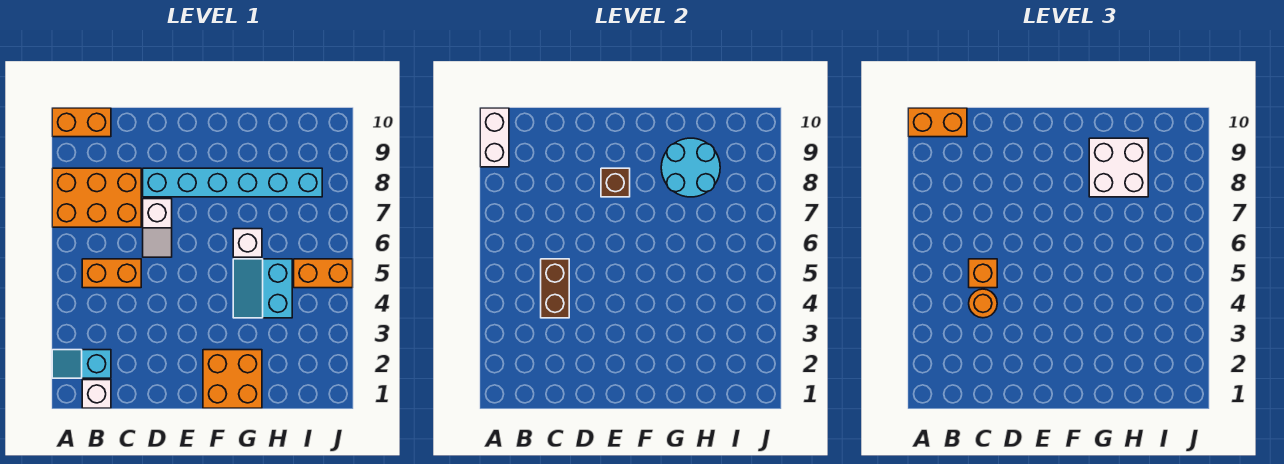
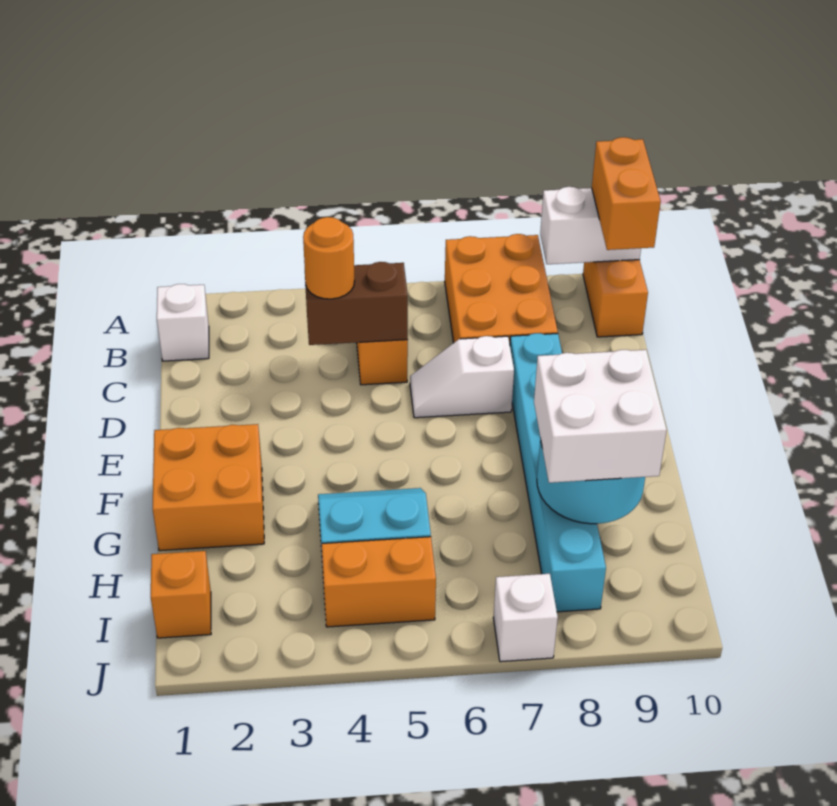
cyan 1x2 slope [52,350,111,378] -> none
orange 1x1 brick [969,259,997,288] -> orange 1x1 brick moved to [151,551,211,638]
brown 1x1 brick [601,168,630,197] -> none
white 1x1 brick [233,229,262,257] -> white 1x1 brick moved to [493,574,558,662]
orange 1x2 brick [294,259,353,288] -> orange 1x2 brick turned to [322,537,436,627]

